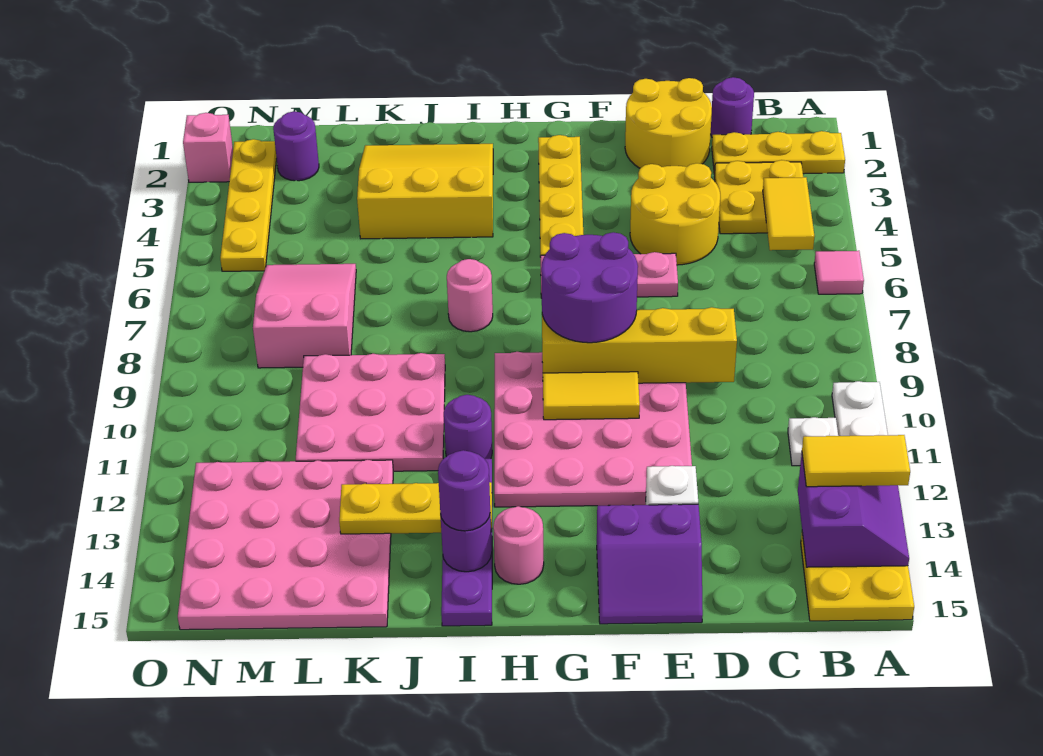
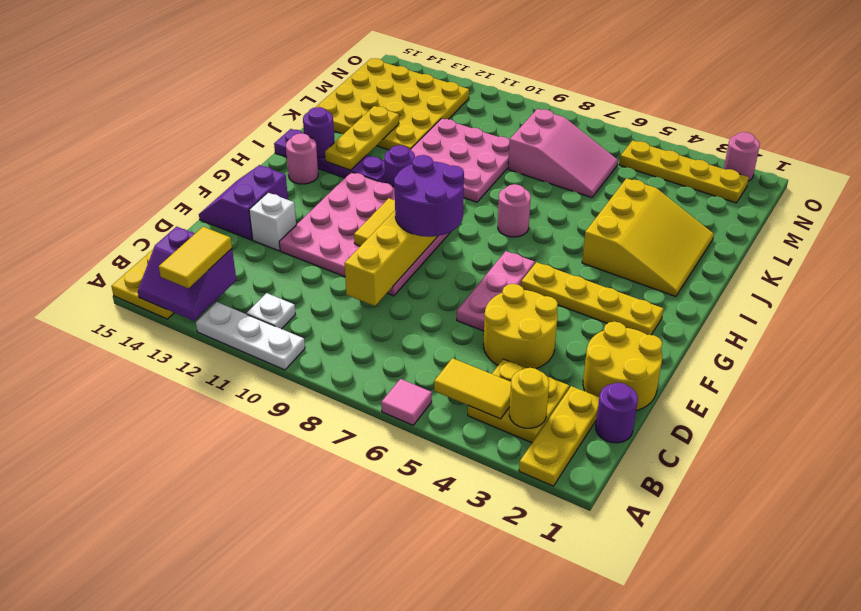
none -> yellow 1x1 round brick [509,368,549,428]
purple 1x1 round brick [438,450,490,531] -> none
pink 4x4 plate [178,460,393,630] -> yellow 4x4 plate [315,58,469,150]
purple 1x1 round brick [273,111,319,181] -> none
pink 1x1 brick [183,113,233,182] -> pink 1x1 round brick [724,132,760,181]

